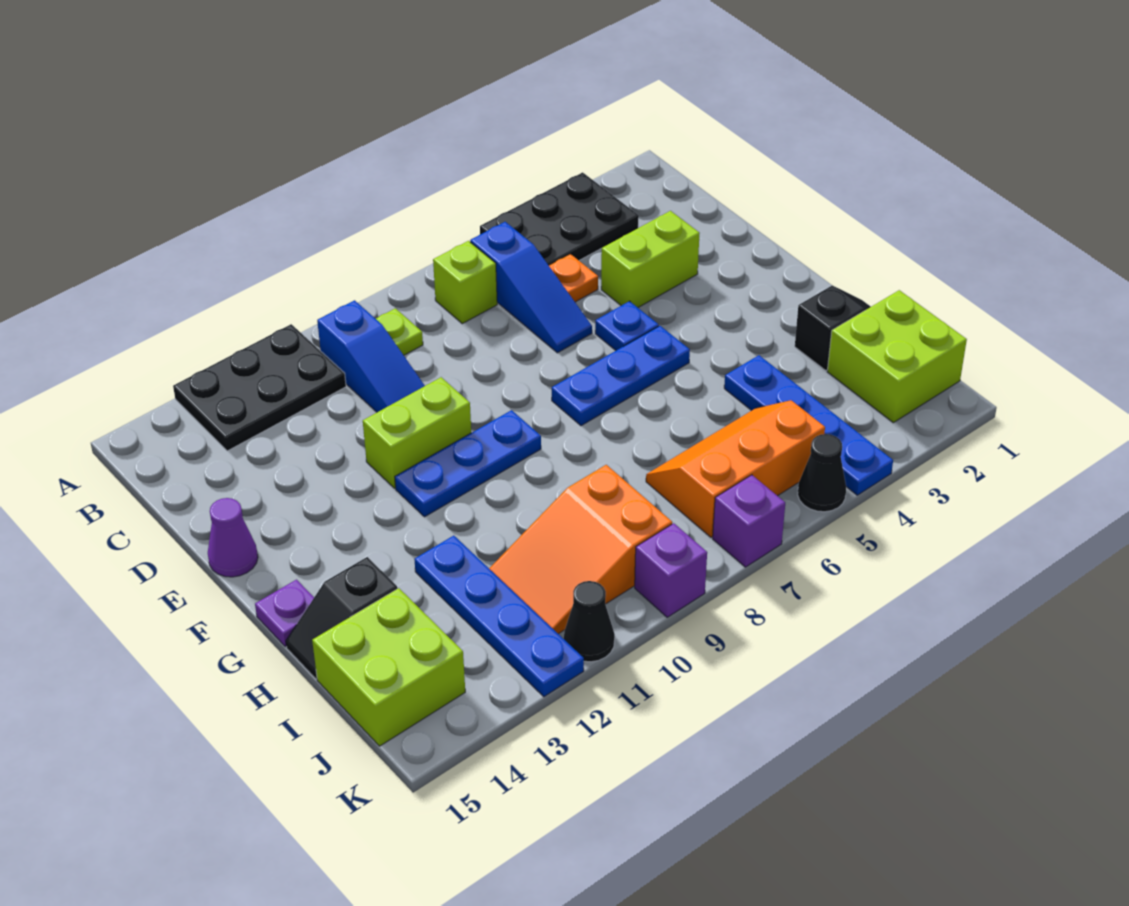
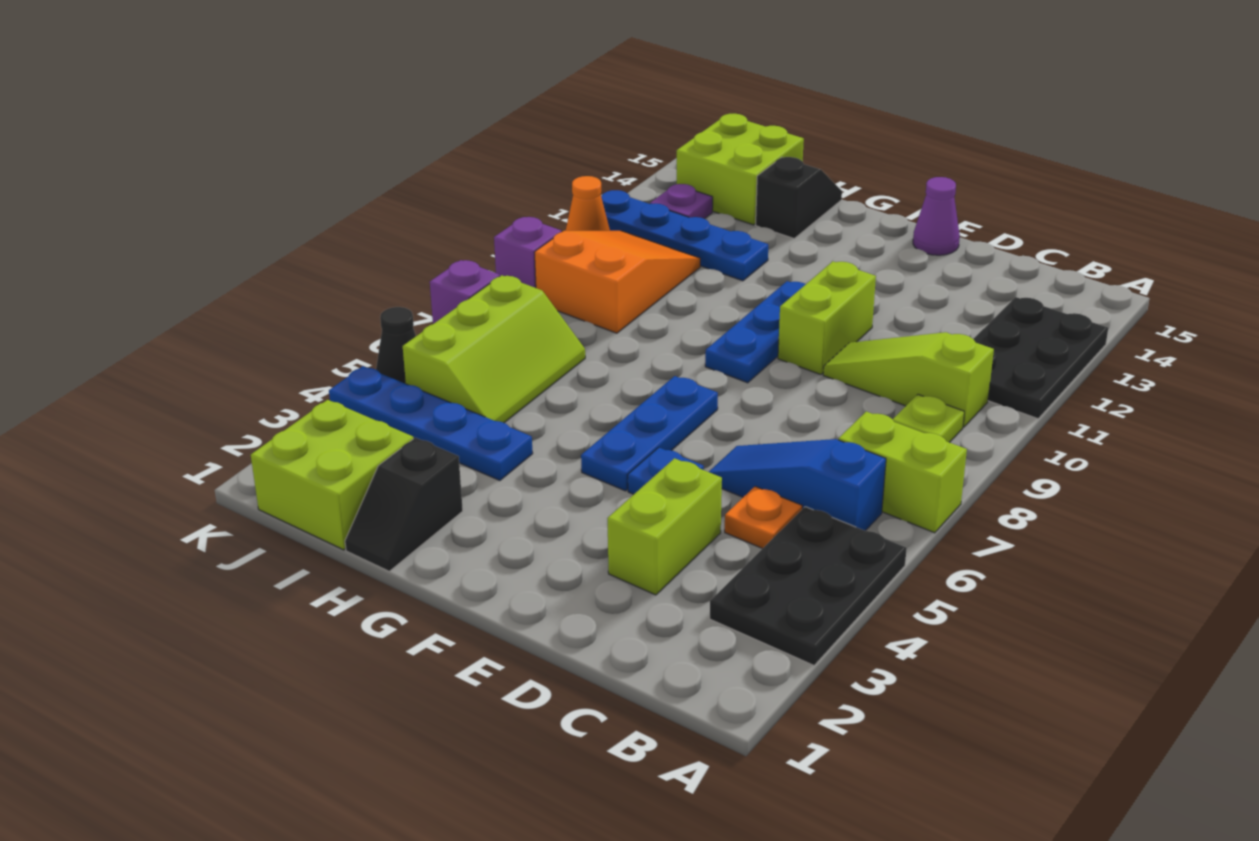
lime 1x1 brick [433,241,497,324] -> lime 1x2 brick [838,412,967,533]
blue 1x3 slope [317,300,425,412] -> lime 1x3 slope [823,332,994,427]
purple 1x1 plate [255,580,314,647] -> purple 1x1 plate moved to [650,184,713,219]
orange 2x3 slope [646,400,825,537] -> lime 2x3 slope [403,275,585,423]
black 1x1 cone [564,581,615,662] -> orange 1x1 cone [566,176,610,231]

